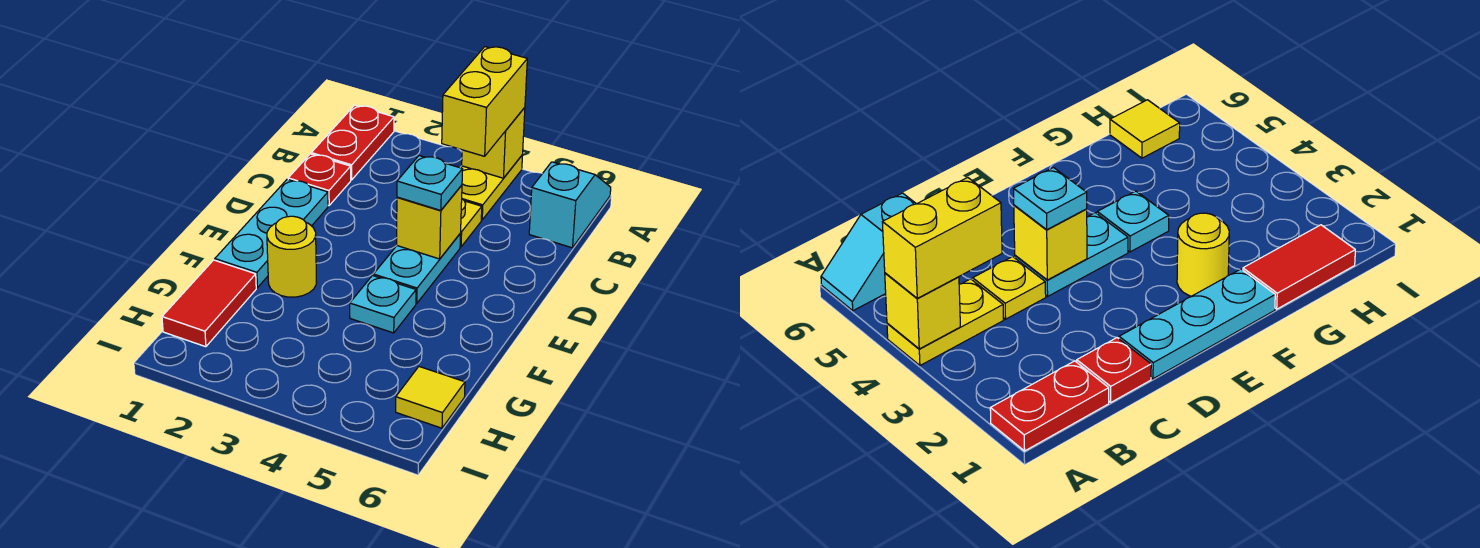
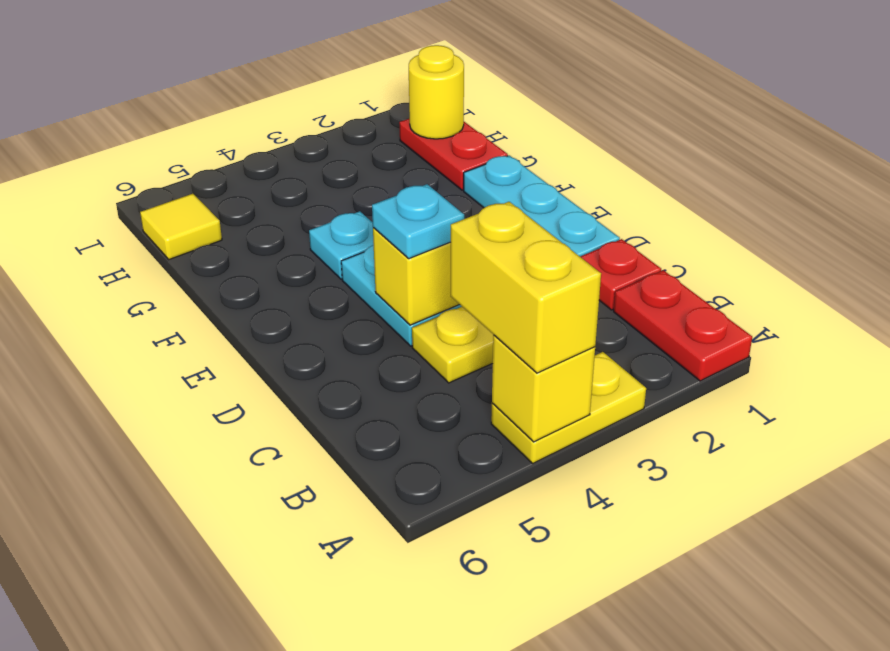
yellow 1x2 plate [461,155,523,220] -> yellow 1x2 plate turned to [491,352,646,463]
cyan 1x2 slope [529,162,611,248] -> none
yellow 1x1 round brick [267,216,316,297] -> yellow 1x1 round brick moved to [409,45,464,139]
red 1x2 tile [162,260,256,347] -> red 1x2 plate [399,118,508,190]

